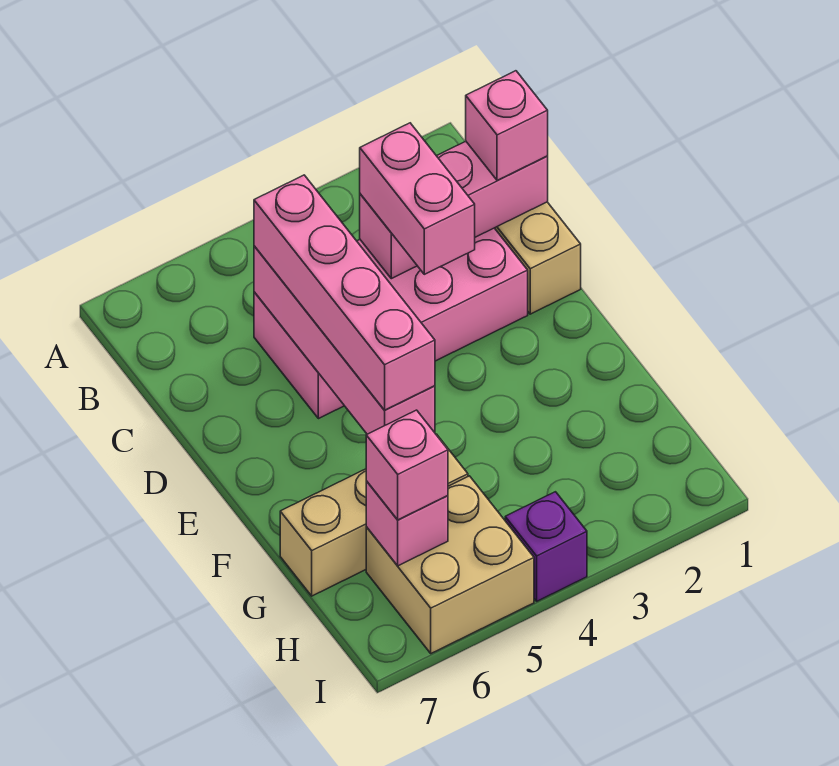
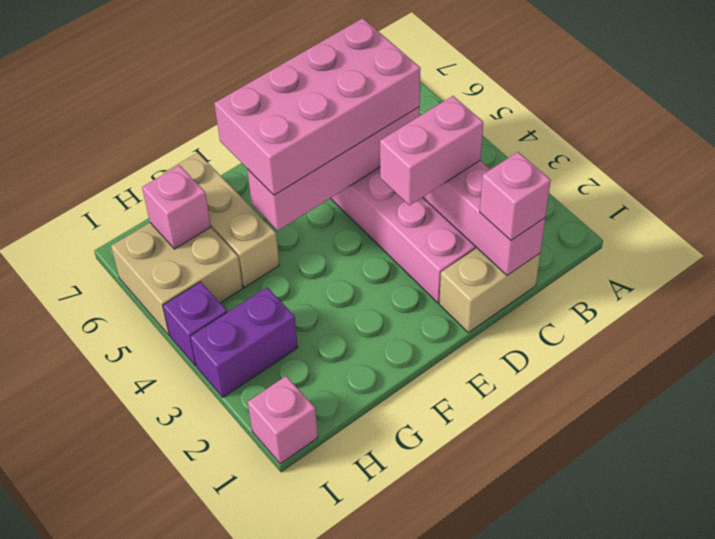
pink 1x4 brick [254,175,435,410] -> pink 2x4 brick [214,18,421,195]
none -> purple 1x2 brick [190,287,298,397]
pink 1x1 brick [366,410,448,520] -> pink 1x1 brick moved to [248,376,318,464]

